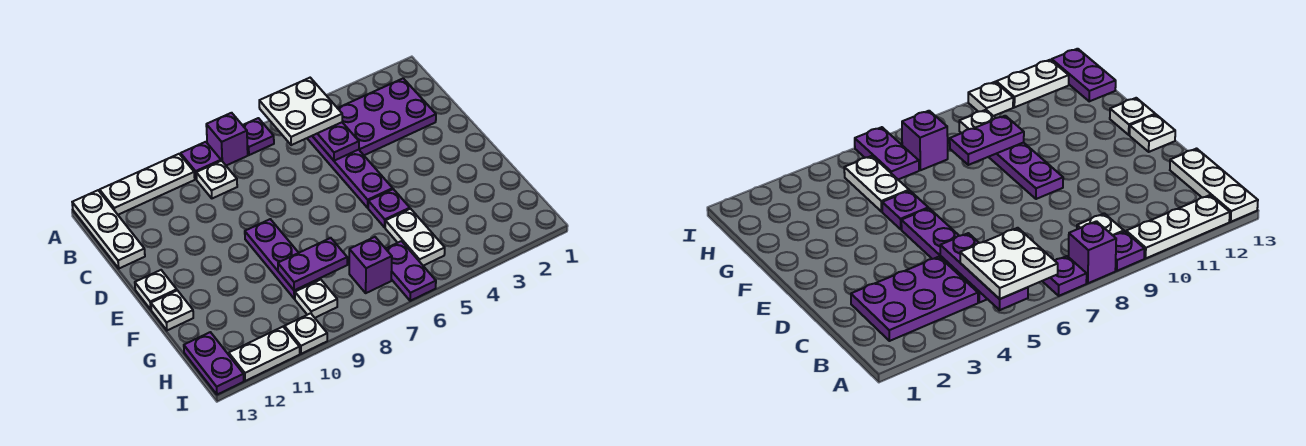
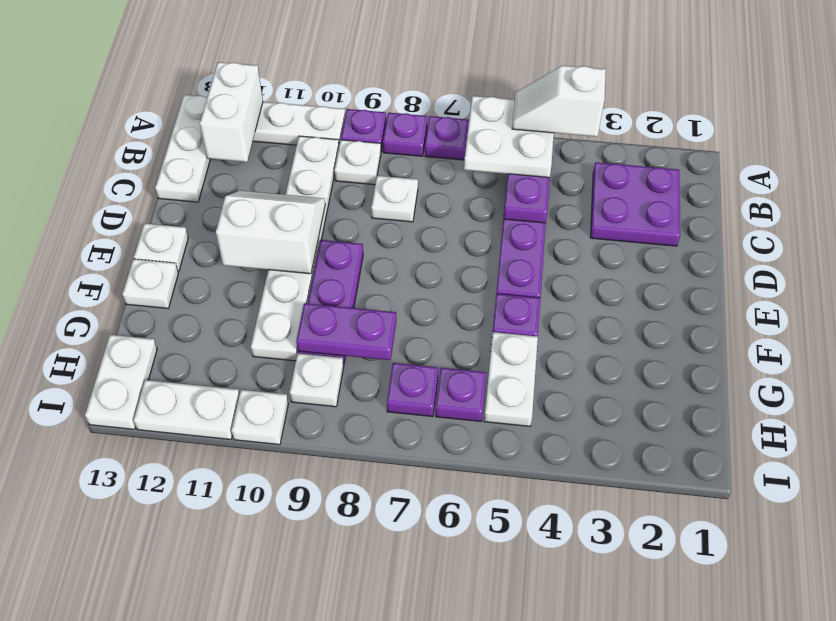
none -> white 1x2 slope [512,66,606,137]
purple 1x1 brick [206,113,248,166] -> purple 1x1 plate [383,113,428,156]
none -> white 1x2 brick [200,62,263,162]
purple 2x3 plate [338,78,436,155] -> purple 2x2 plate [590,162,680,246]
none -> white 1x6 plate [251,136,339,361]
none -> white 1x1 plate [371,176,418,222]
none -> white 2x2 slope [216,191,325,274]
purple 1x2 plate [386,241,436,301] -> purple 1x1 plate [436,368,487,421]
purple 1x1 brick [349,237,392,293] -> purple 1x1 plate [387,363,438,417]
purple 1x2 plate [184,332,244,395] -> white 1x2 plate [85,335,157,429]

